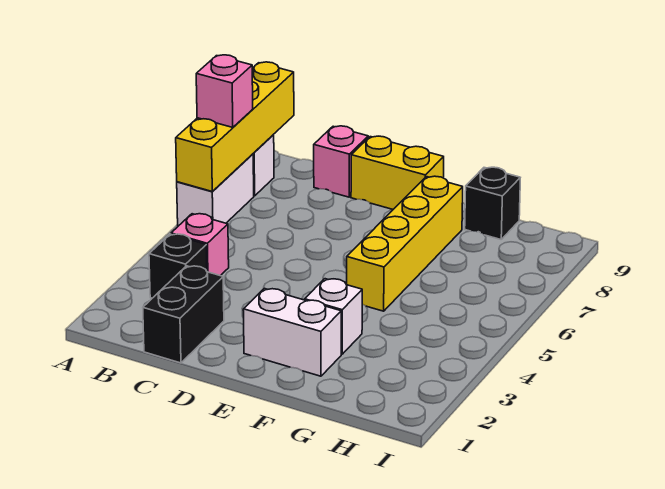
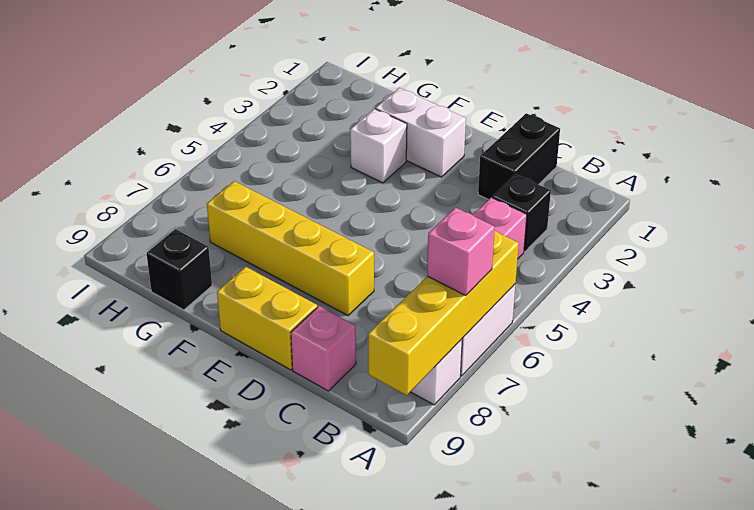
yellow 1x4 brick [347,176,463,311] -> yellow 1x4 brick turned to [207,181,374,316]

